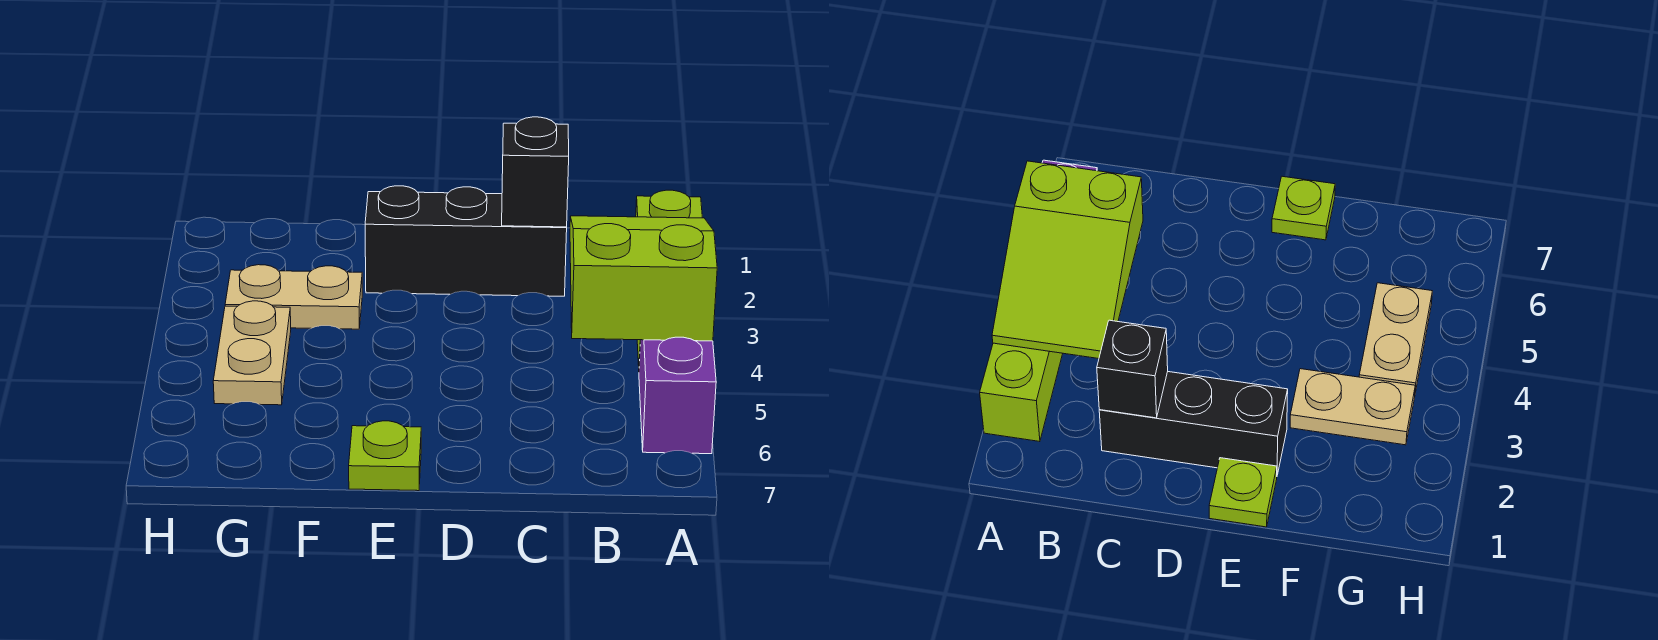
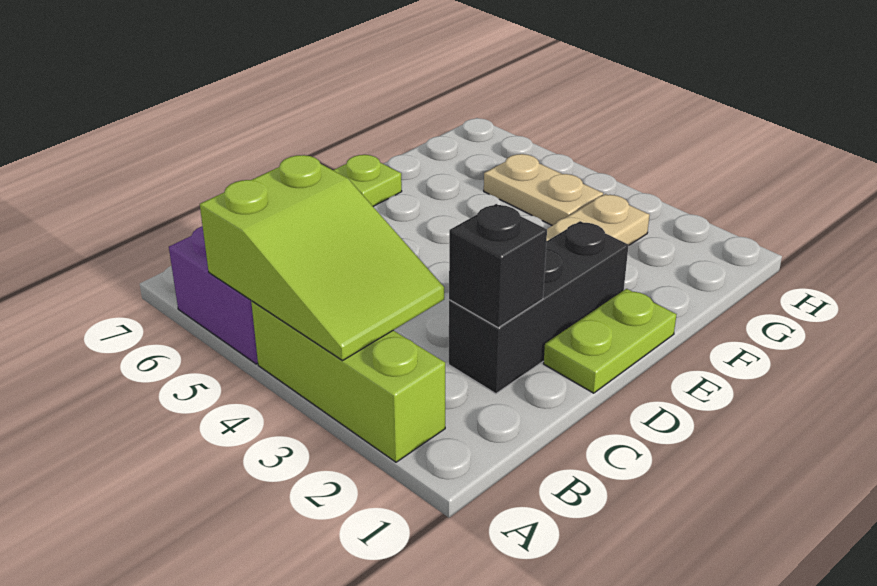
lime 1x1 plate [1209,458,1277,527] -> lime 1x2 plate [544,289,677,393]

